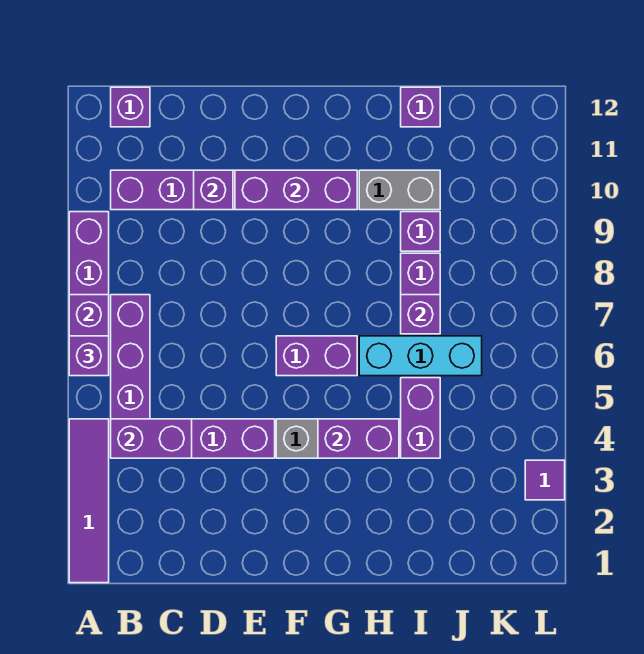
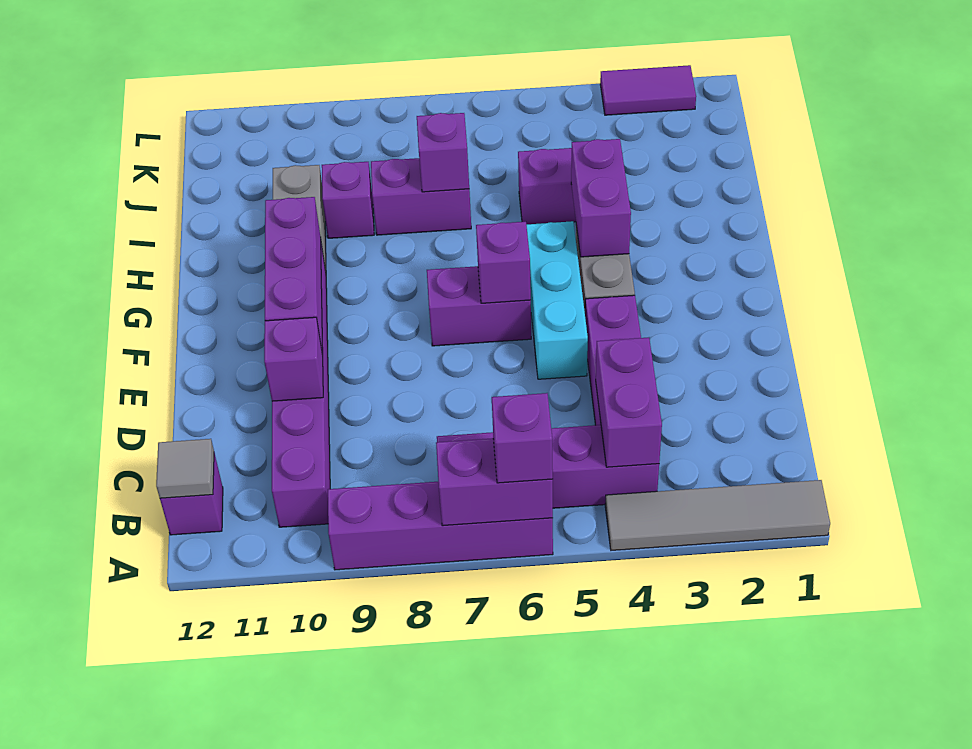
purple 1x4 tile [69,419,109,583] -> grey 1x4 tile [605,480,830,550]
none -> grey 1x1 tile [156,439,214,498]
purple 1x2 brick [276,336,357,376] -> purple 1x2 brick turned to [427,266,531,346]
cyan 1x3 brick [359,336,482,376] -> cyan 1x3 brick moved to [526,221,588,379]
purple 1x1 brick [401,87,440,127] -> purple 1x1 brick moved to [476,222,531,303]
purple 1x1 tile [525,460,565,500] -> purple 1x2 tile [600,65,696,115]

